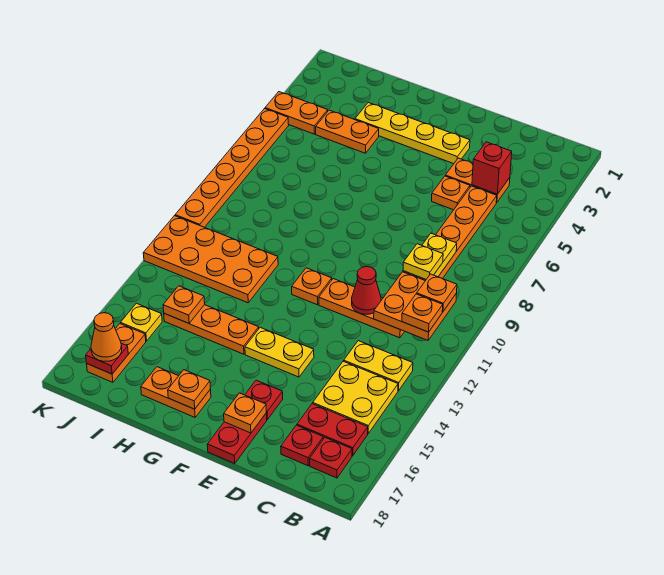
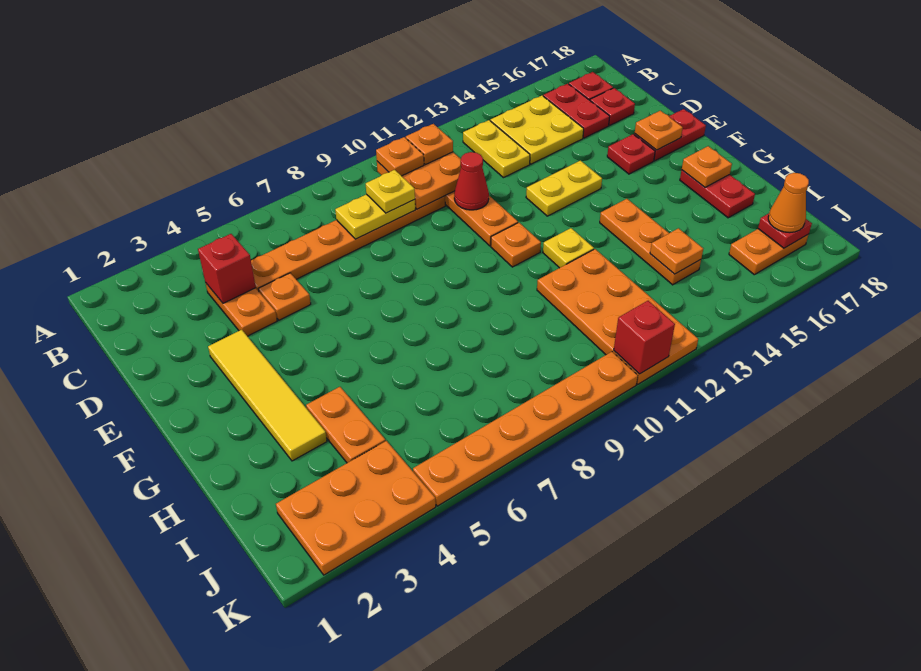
yellow 1x4 plate [355,103,470,164] -> yellow 1x4 tile [208,330,327,461]
yellow 1x2 plate [245,327,314,377] -> yellow 1x2 plate turned to [526,161,602,216]
orange 1x2 plate [141,367,211,417] -> red 1x2 plate [680,170,755,218]
orange 1x2 plate [265,92,328,134] -> orange 2x3 plate [276,441,436,575]
yellow 1x1 plate [121,303,162,341] -> yellow 1x1 plate moved to [543,228,594,268]
none -> red 1x1 brick [614,301,675,374]

